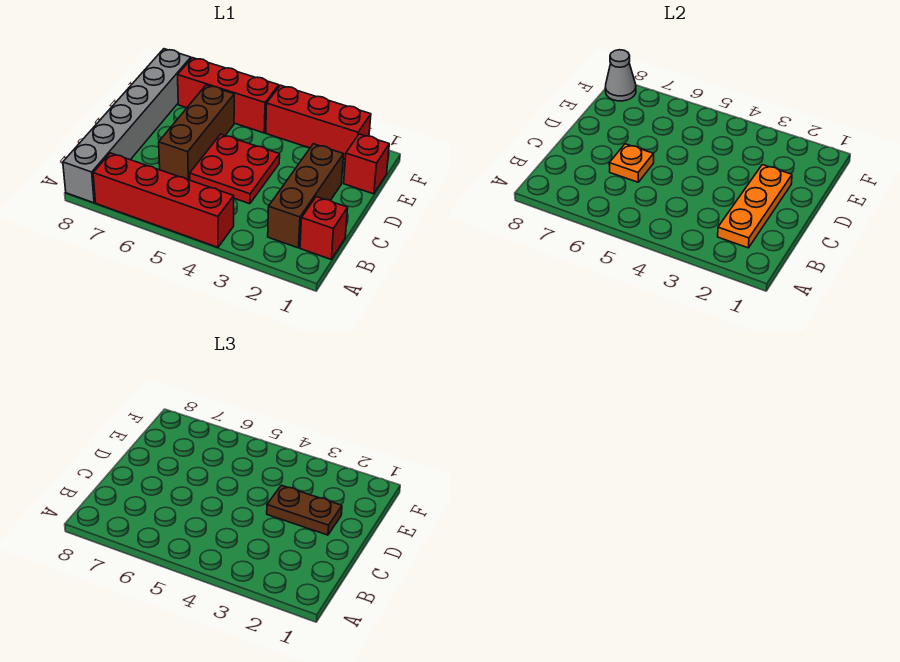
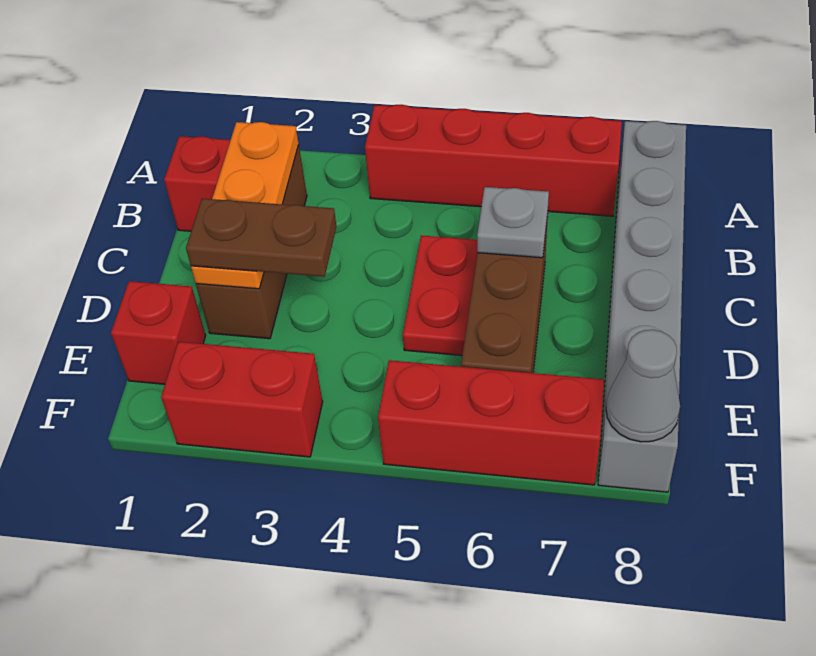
red 2x2 plate [190,134,280,204] -> red 1x2 plate [403,235,477,355]
orange 1x1 plate [609,144,654,182] -> grey 1x1 plate [477,187,549,258]
red 1x3 brick [266,85,371,159] -> red 1x2 brick [161,342,323,457]

